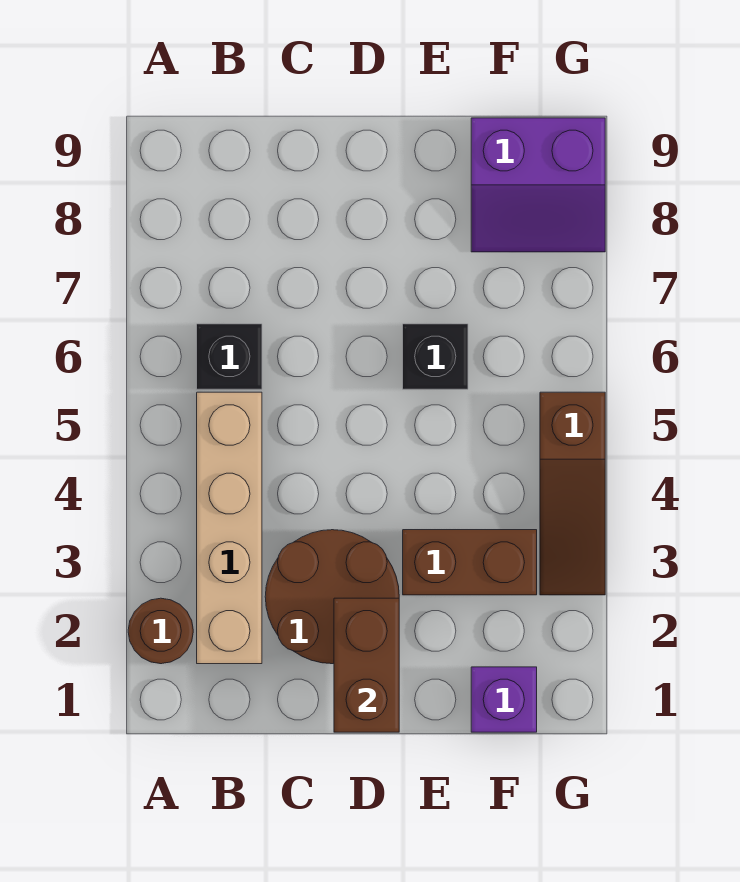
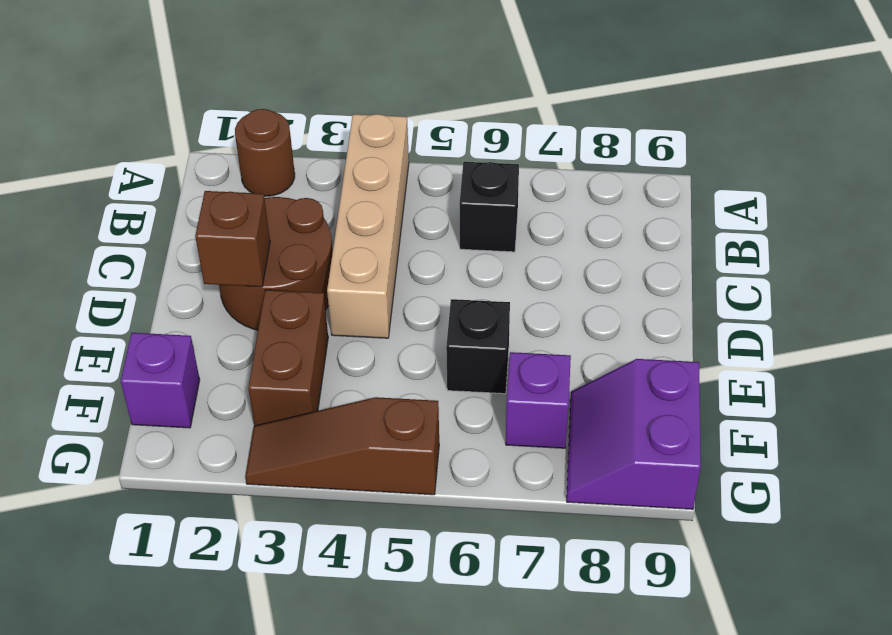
tan 1x4 brick [197,392,262,664] -> tan 1x4 brick turned to [327,114,409,338]
brown 1x2 brick [334,598,399,732] -> brown 1x1 brick [195,191,270,287]
none -> purple 1x1 brick [506,352,571,448]

